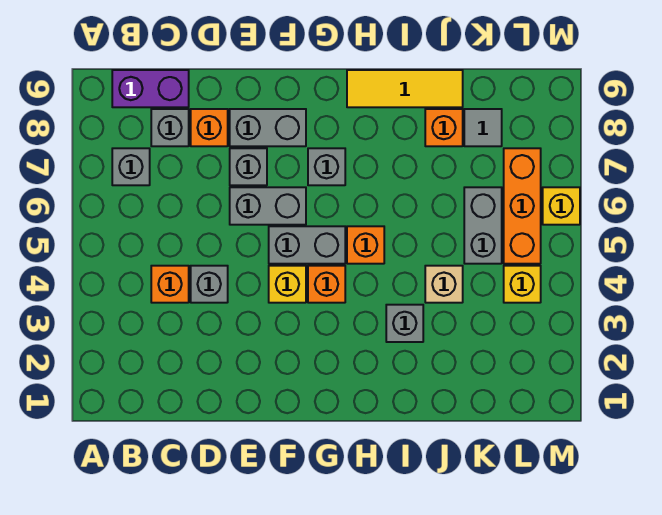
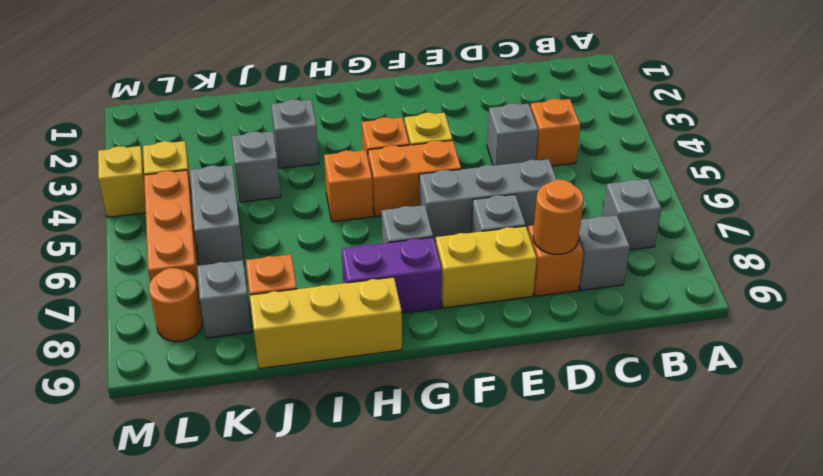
purple 1x2 brick [112,70,189,107] -> purple 1x2 brick moved to [342,237,442,313]
none -> orange 1x1 round brick [533,180,584,254]
grey 1x2 brick [230,187,306,225] -> grey 1x3 brick [419,159,557,241]
grey 1x2 brick [230,109,306,146] -> yellow 1x2 brick [436,226,537,308]
grey 1x2 brick [269,226,345,264] -> orange 1x2 brick [368,140,461,217]
yellow 1x3 tile [347,70,463,107] -> yellow 1x3 brick [250,277,402,369]
tan 1x1 brick [425,266,463,303] -> grey 1x1 brick [232,131,281,202]
grey 1x1 tile [464,109,502,146] -> grey 1x1 brick [197,260,252,338]
none -> orange 1x1 round brick [149,268,202,341]
yellow 1x1 brick [543,187,580,225] -> yellow 1x1 brick moved to [98,146,146,217]

